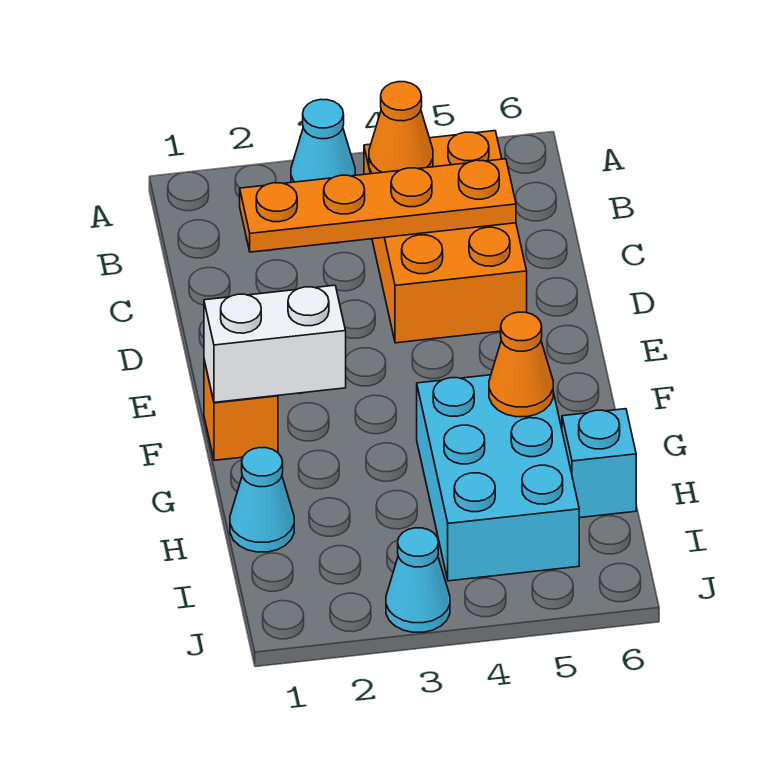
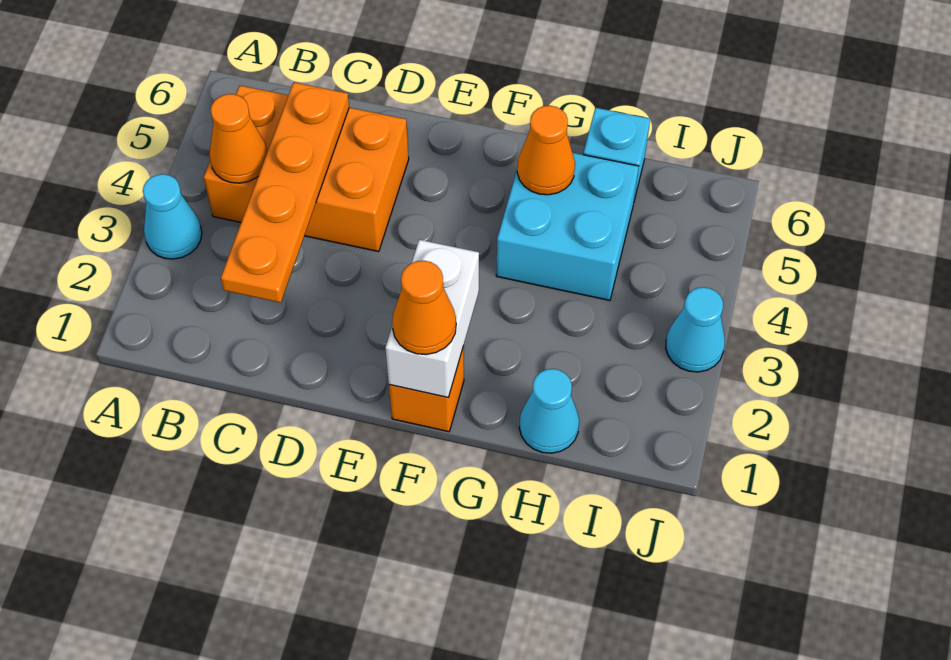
none -> orange 1x1 cone [392,261,456,355]
cyan 2x3 brick [417,375,579,581] -> cyan 2x2 brick [496,153,639,300]

